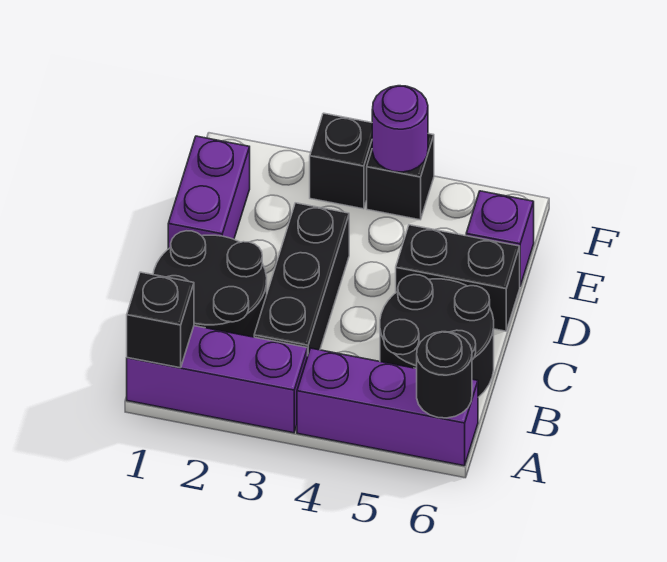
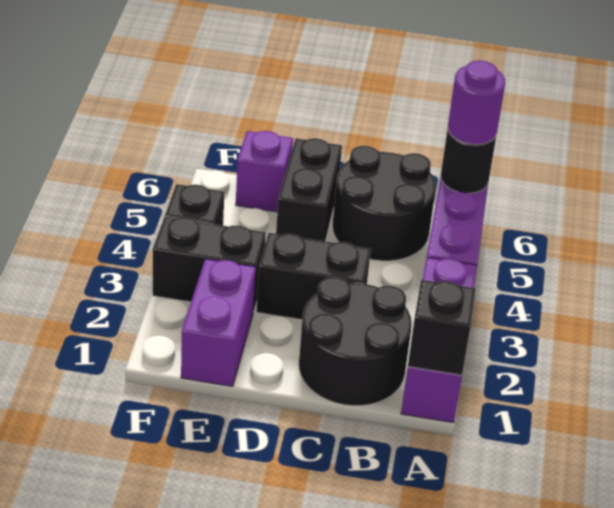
black 1x3 brick [254,203,349,354] -> black 1x2 brick [256,233,371,320]
purple 1x2 brick [168,136,250,249] -> purple 1x2 brick turned to [181,259,256,387]
black 1x1 brick [310,113,372,209] -> black 1x2 brick [153,217,266,312]
purple 1x1 round brick [372,86,428,172] -> purple 1x1 round brick moved to [448,61,505,145]

